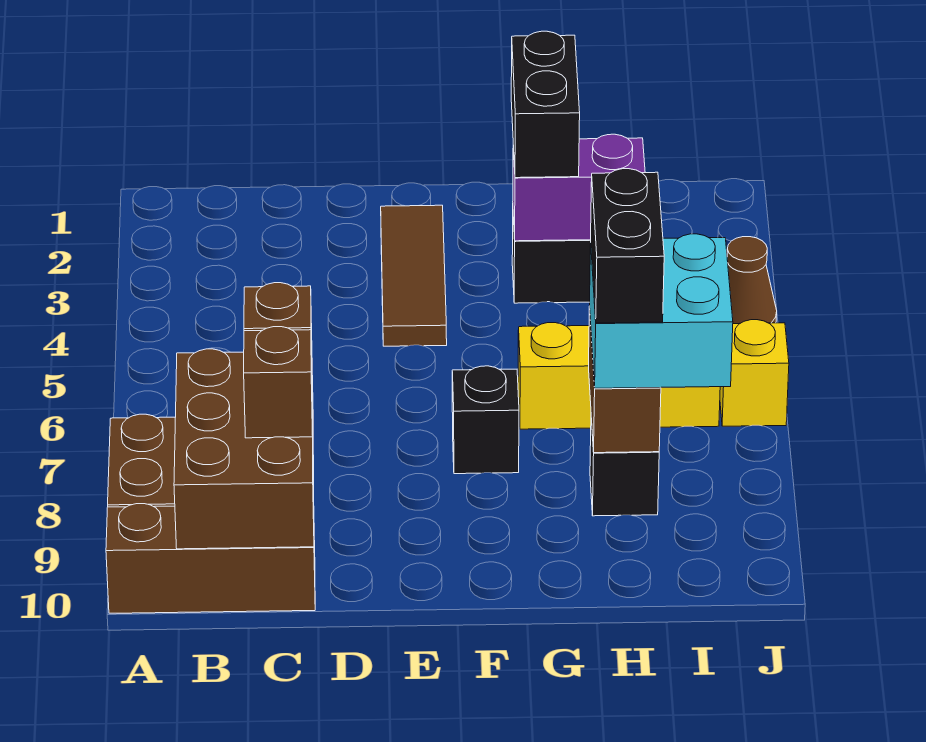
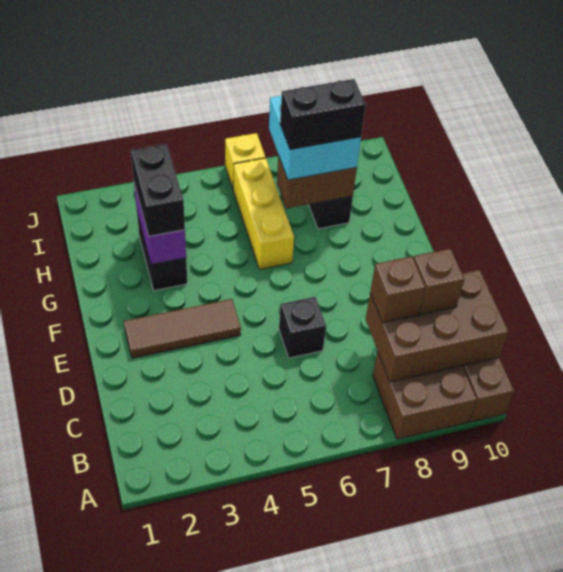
black 1x1 brick [452,366,519,474] -> black 1x1 brick moved to [279,297,326,358]
black 1x2 brick [511,31,580,178] -> black 1x2 brick turned to [131,144,185,236]
brown 1x1 cone [727,237,777,324] -> none

